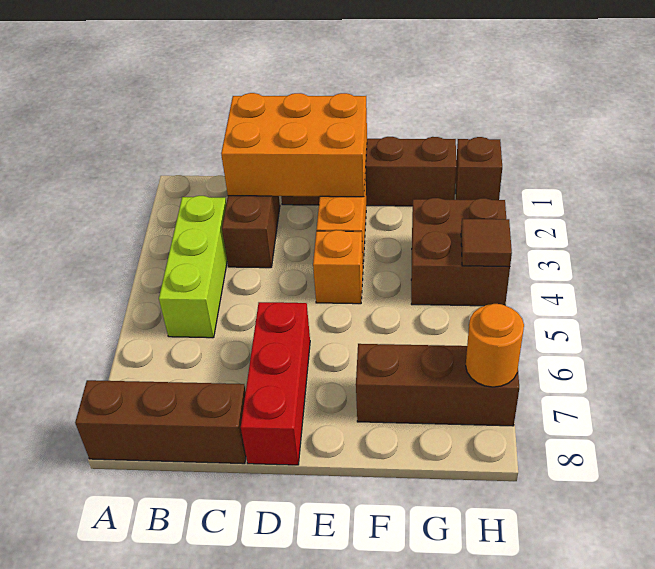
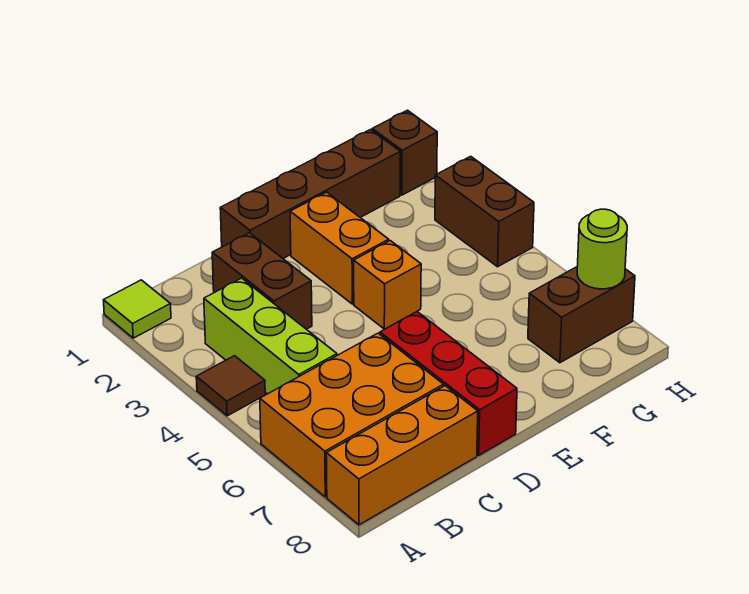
none -> lime 1x1 tile [104,280,171,338]
brown 1x3 brick [75,380,246,464] -> orange 1x3 brick [326,386,478,525]
orange 2x3 brick [221,93,367,197] -> orange 2x3 brick moved to [260,333,444,497]
brown 1x3 brick [356,344,519,426] -> brown 1x2 brick [528,267,635,363]
brown 2x2 brick [411,198,510,306] -> brown 1x2 brick [435,156,534,267]
brown 1x1 tile [461,219,512,267] -> brown 1x1 tile moved to [196,356,265,416]
orange 1x1 round brick [466,304,524,387] -> lime 1x1 round brick [577,209,627,289]

